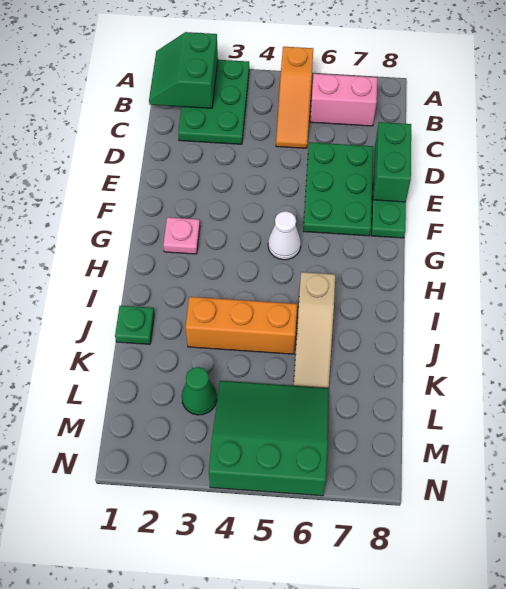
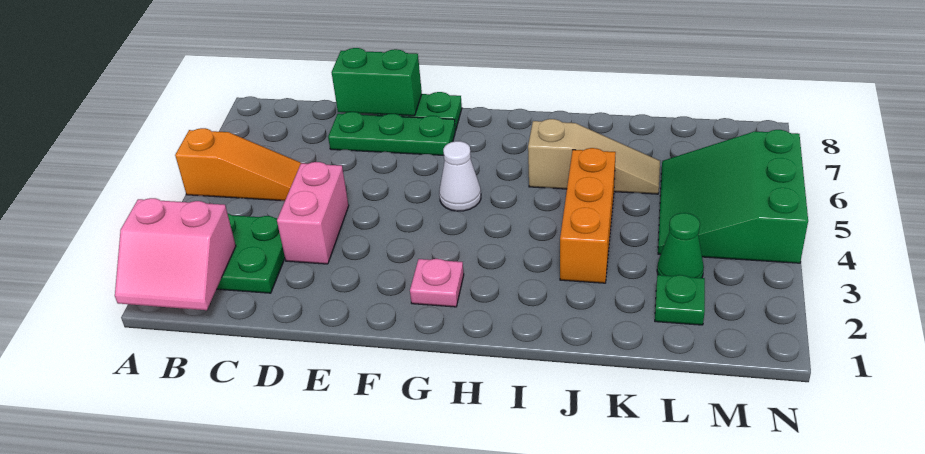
green 2x2 slope [149,32,218,108] -> pink 2x2 slope [115,198,236,310]
pink 1x2 brick [310,74,377,126] -> pink 1x2 brick moved to [277,162,349,264]
green 2x3 plate [303,142,373,236] -> green 1x3 plate [328,112,455,155]
green 1x1 plate [115,306,154,344] -> green 1x1 plate moved to [655,275,705,325]

